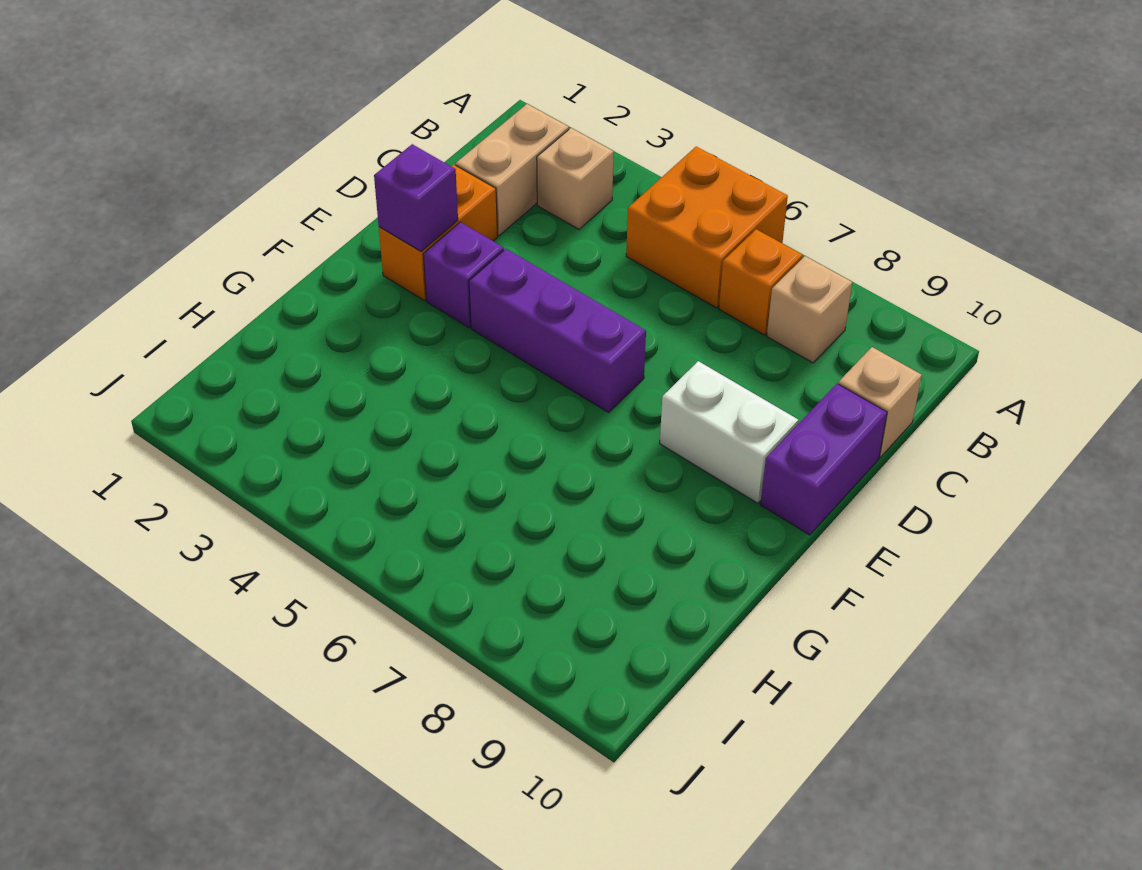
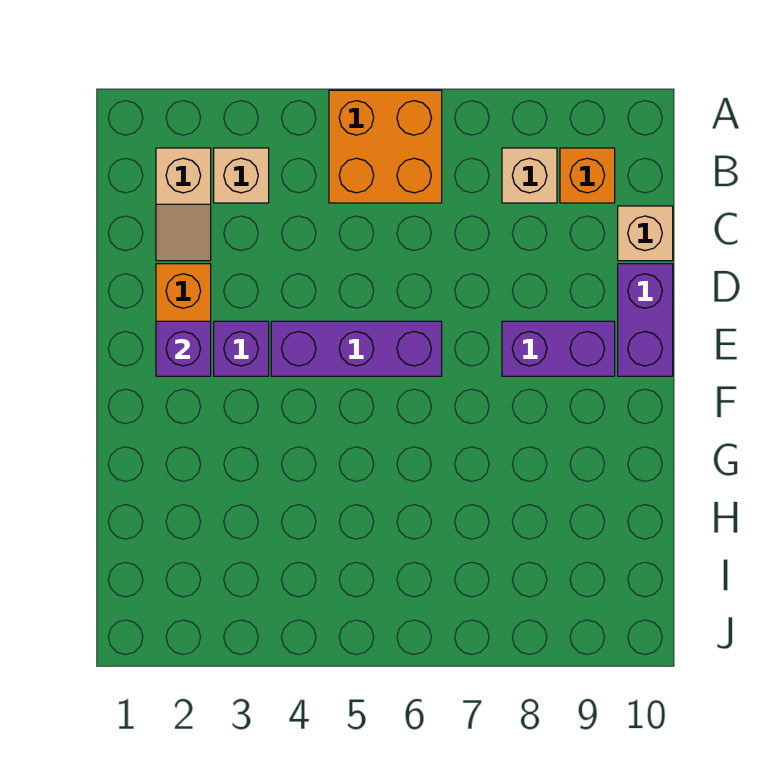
tan 1x2 brick [456,104,569,235] -> tan 1x2 slope [156,148,211,261]
orange 1x1 brick [719,229,802,335] -> orange 1x1 brick moved to [560,148,615,203]
white 1x2 brick [660,361,798,503] -> purple 1x2 brick [502,321,615,376]

